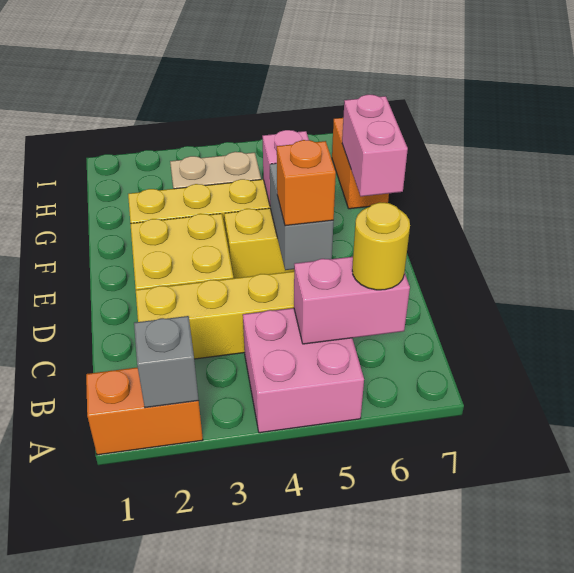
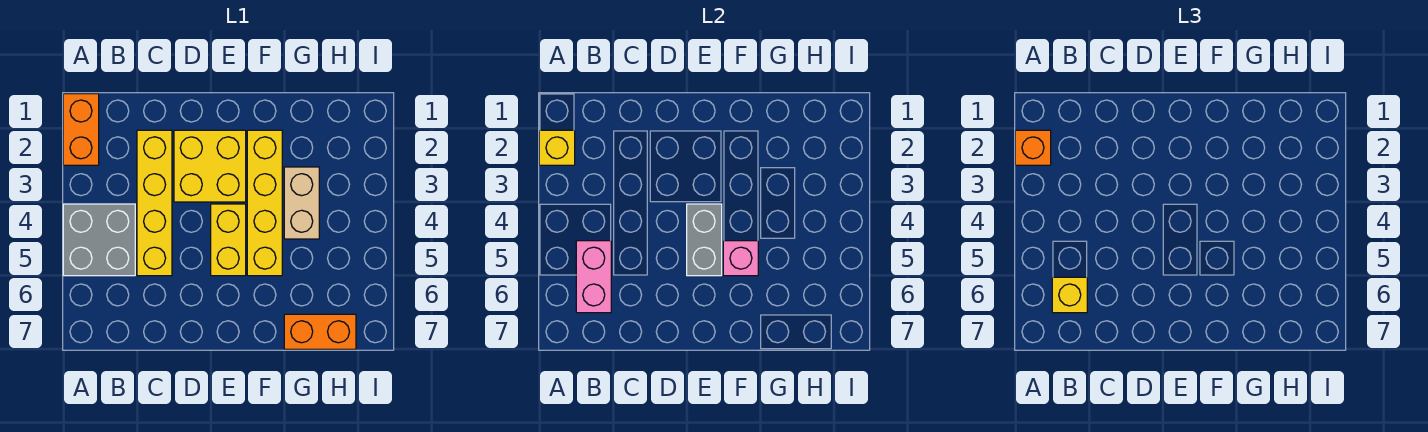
grey 1x1 brick [134,316,199,408] -> yellow 1x1 brick [539,130,575,165]
pink 2x2 brick [243,308,364,433] -> grey 2x2 brick [63,204,135,276]
yellow 1x1 round brick [352,202,410,290] -> yellow 1x1 brick [1052,277,1087,313]
grey 1x2 brick [270,163,333,270] -> grey 1x2 brick turned to [687,204,722,276]
orange 1x1 brick [277,140,336,226] -> orange 1x1 brick moved to [1015,130,1051,165]
pink 1x2 brick [342,95,408,196] -> none

